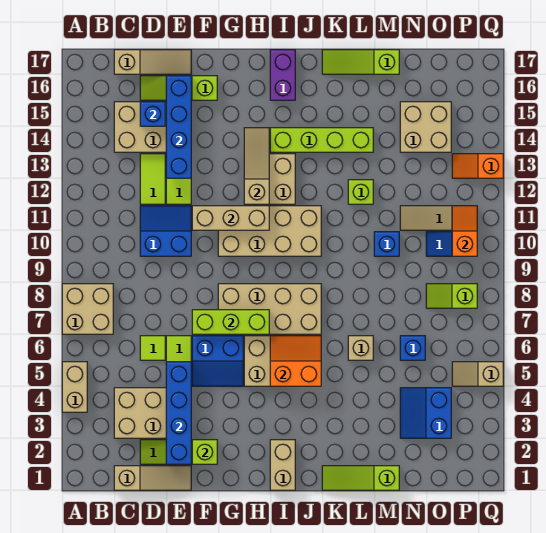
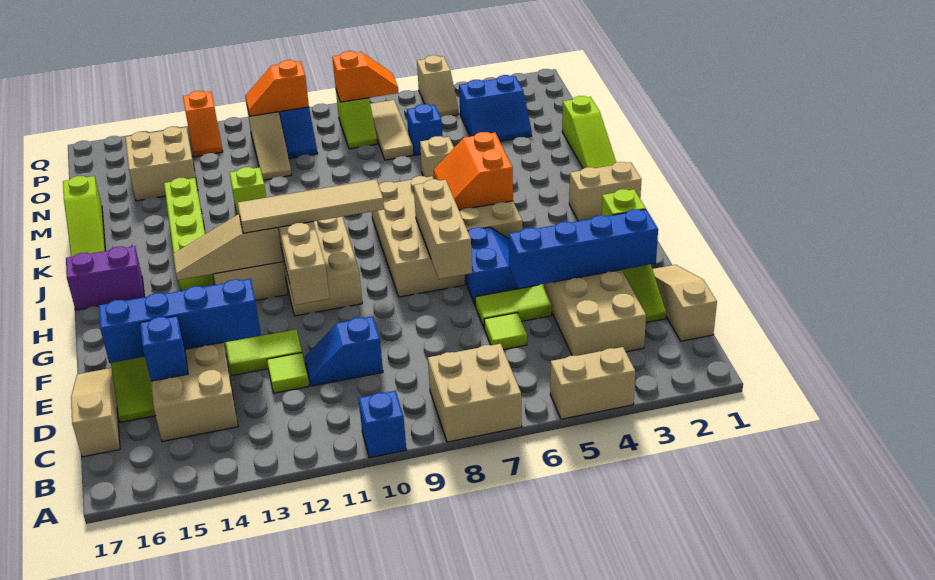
blue 2x2 slope [140,206,191,256] -> blue 1x2 slope [305,317,383,386]
lime 1x2 tile [140,154,165,204] -> lime 1x1 tile [267,353,309,393]
lime 1x3 brick [192,310,269,334] -> tan 1x3 brick [414,179,472,279]
none -> tan 1x4 tile [238,179,384,233]
blue 1x1 brick [374,232,399,256] -> blue 1x1 brick moved to [359,391,406,458]
none -> tan 1x3 tile [370,100,413,160]
none -> orange 1x2 slope [332,51,399,102]

